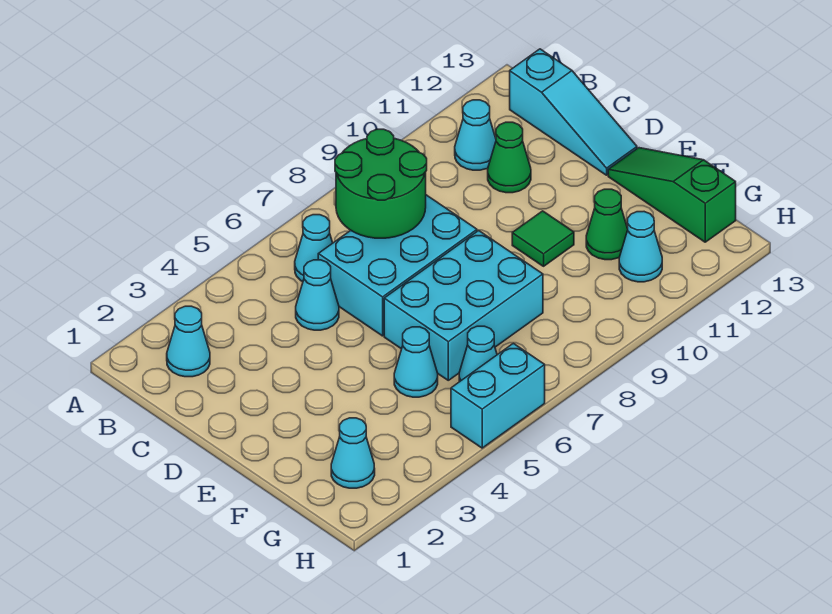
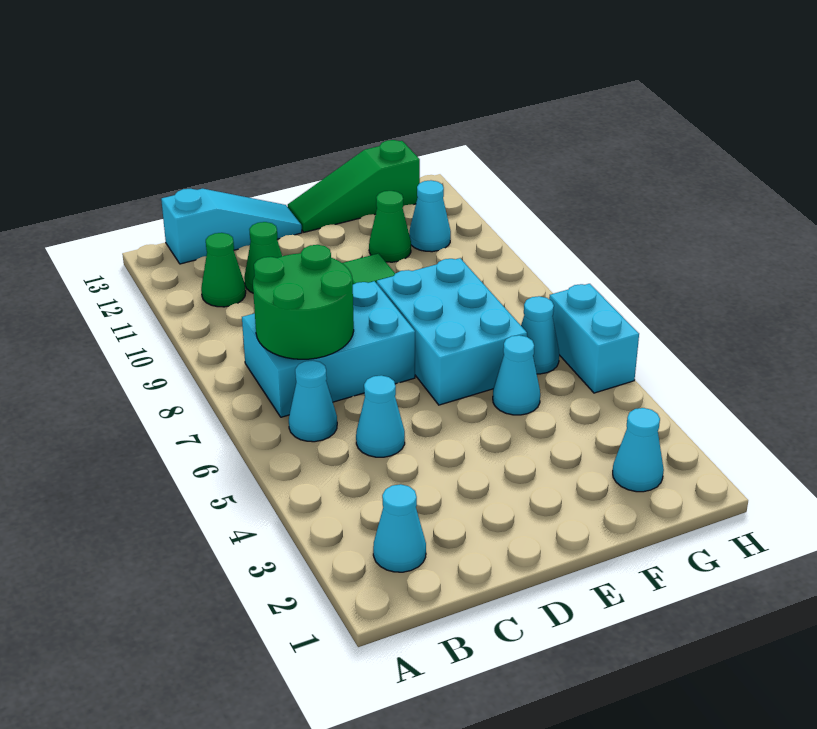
cyan 1x1 cone [455,100,496,170] -> green 1x1 cone [201,233,246,307]
cyan 2x3 brick [318,195,477,336] -> cyan 2x3 brick turned to [242,281,415,417]

